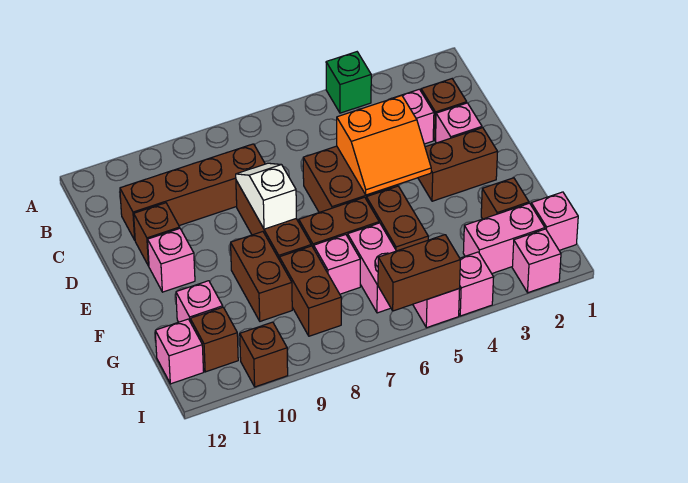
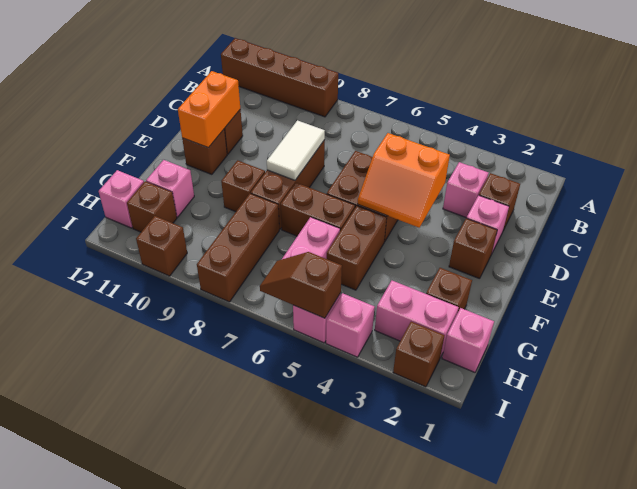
green 1x1 brick [326,52,371,113] -> none
brown 1x4 brick [120,144,265,240] -> brown 1x4 brick moved to [221,38,338,117]
white 1x2 slope [236,163,296,229] -> white 1x2 tile [267,120,325,180]
none -> orange 1x2 brick [178,71,240,148]
brown 1x2 brick [418,128,498,201] -> brown 1x1 brick [449,218,497,279]
pink 1x1 brick [148,229,195,292] -> brown 1x1 brick [182,129,227,174]
brown 1x2 brick [231,232,292,321] -> brown 1x1 brick [221,160,265,212]
pink 1x1 brick [314,235,360,294] -> none
brown 1x2 brick [279,246,341,336] -> brown 1x3 brick [197,193,279,302]
pink 1x1 brick [512,229,561,293] -> brown 1x1 brick [393,322,445,387]
brown 1x2 brick [378,235,460,311] -> brown 1x2 slope [260,252,342,318]

